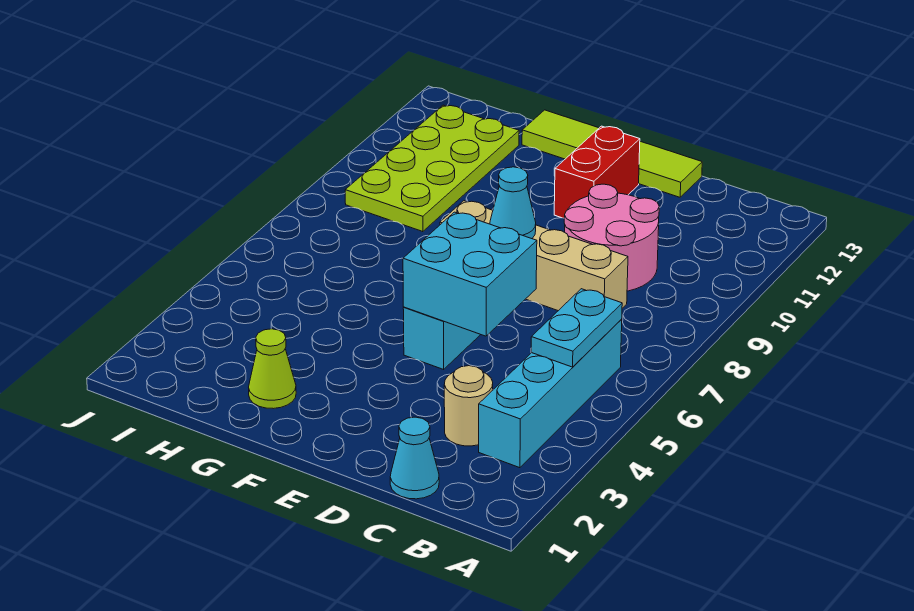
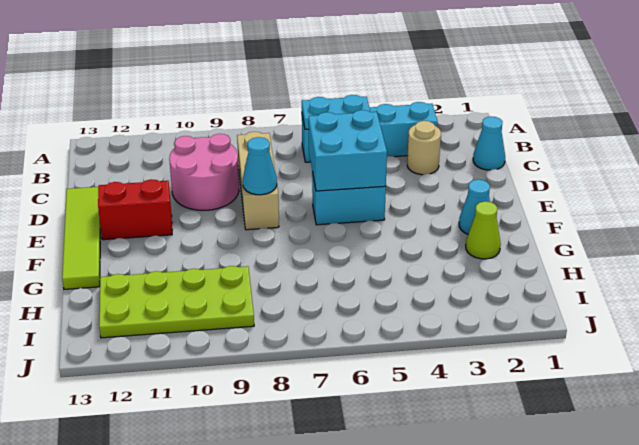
tan 1x4 brick [440,201,628,311] -> tan 1x3 brick [237,132,279,230]
none -> cyan 1x1 cone [459,179,490,234]

